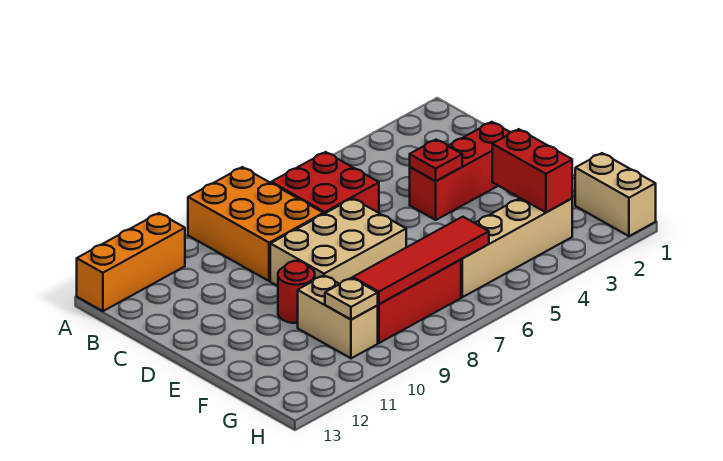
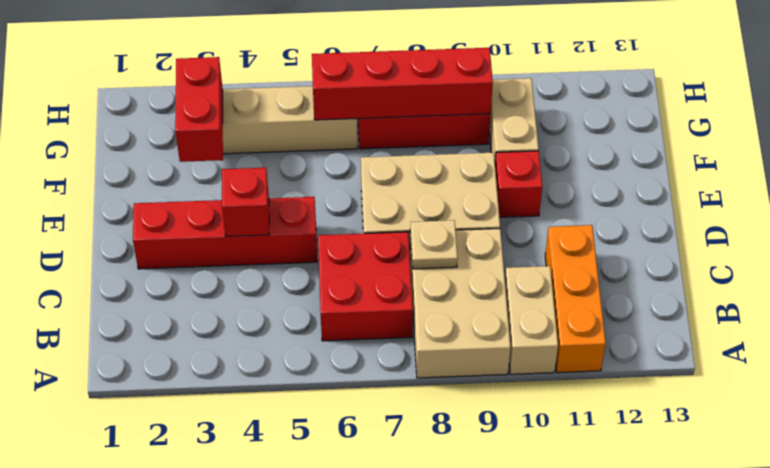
orange 2x3 brick [188,167,323,281] -> tan 2x3 brick [410,229,511,378]
orange 1x3 brick [77,213,185,311] -> orange 1x3 brick turned to [545,225,606,373]
red 1x3 brick [410,122,510,220] -> red 1x4 brick [133,197,317,269]
red 1x1 plate [410,140,462,181] -> red 1x1 brick [222,168,270,236]
red 1x1 round brick [278,261,315,323] -> red 1x1 brick [495,151,542,217]
tan 1x2 brick [575,153,656,236] -> tan 1x2 brick moved to [505,266,558,374]
red 1x4 tile [353,217,489,304] -> red 1x4 brick [312,48,493,120]
tan 1x1 plate [325,278,378,319] -> tan 1x1 plate moved to [410,220,458,269]

